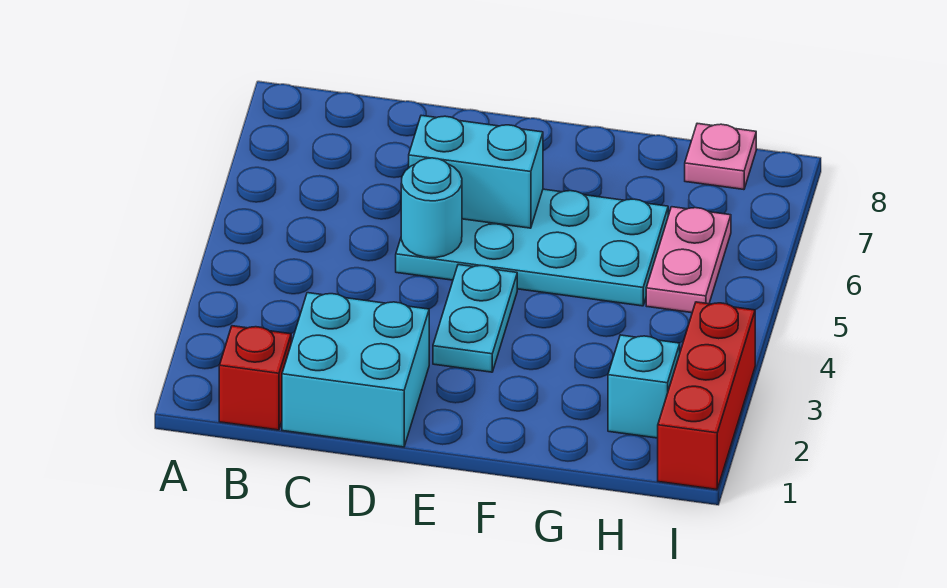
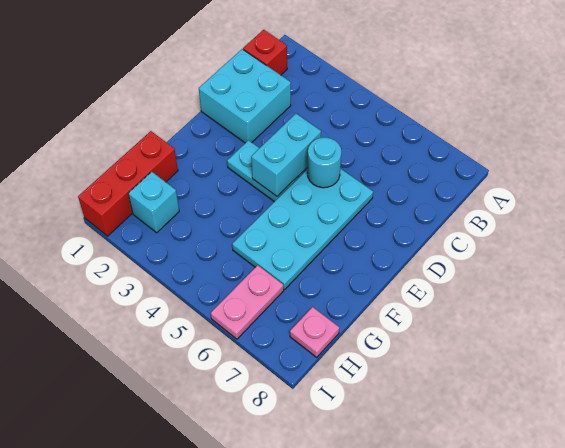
cyan 1x2 brick [409,115,543,228] -> cyan 1x2 brick moved to [251,114,321,196]
pink 1x2 plate [646,207,731,313] -> pink 1x2 plate turned to [211,265,284,339]
red 1x3 brick [658,302,755,490] -> red 1x3 brick turned to [78,131,178,236]

